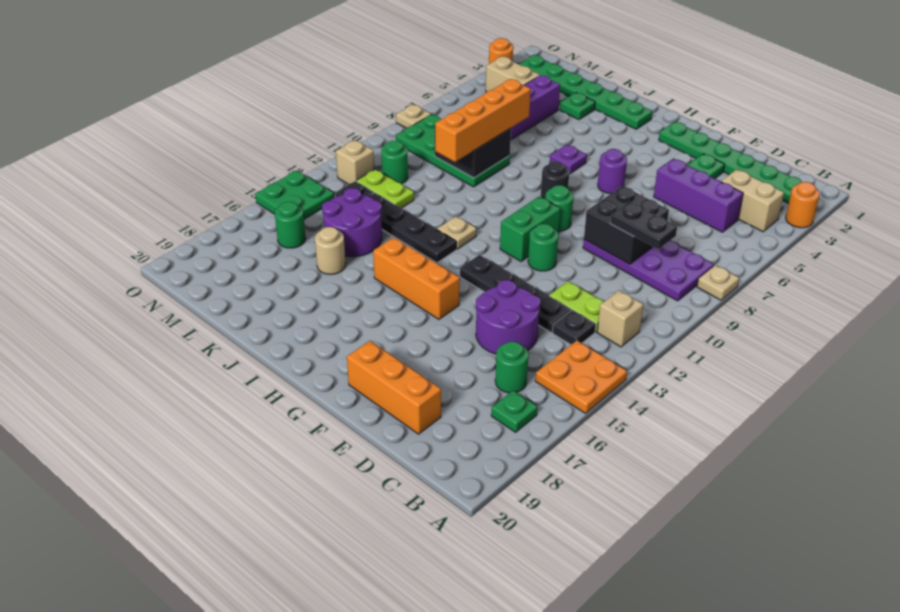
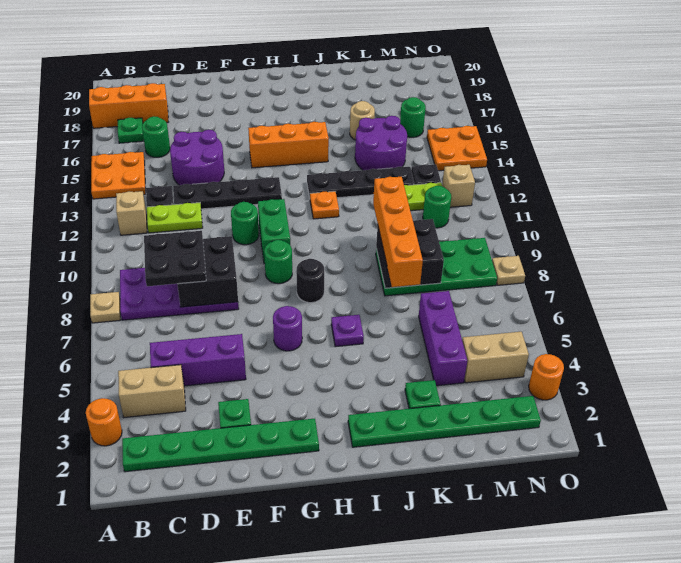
black 1x2 plate [610,202,677,249] -> black 2x2 plate [144,231,206,286]
orange 1x3 brick [347,341,441,434] -> orange 1x3 brick moved to [89,83,168,128]
tan 1x1 plate [437,216,476,249] -> orange 1x1 plate [310,191,339,219]
green 2x2 plate [255,170,334,219] -> orange 2x2 plate [427,126,487,171]

